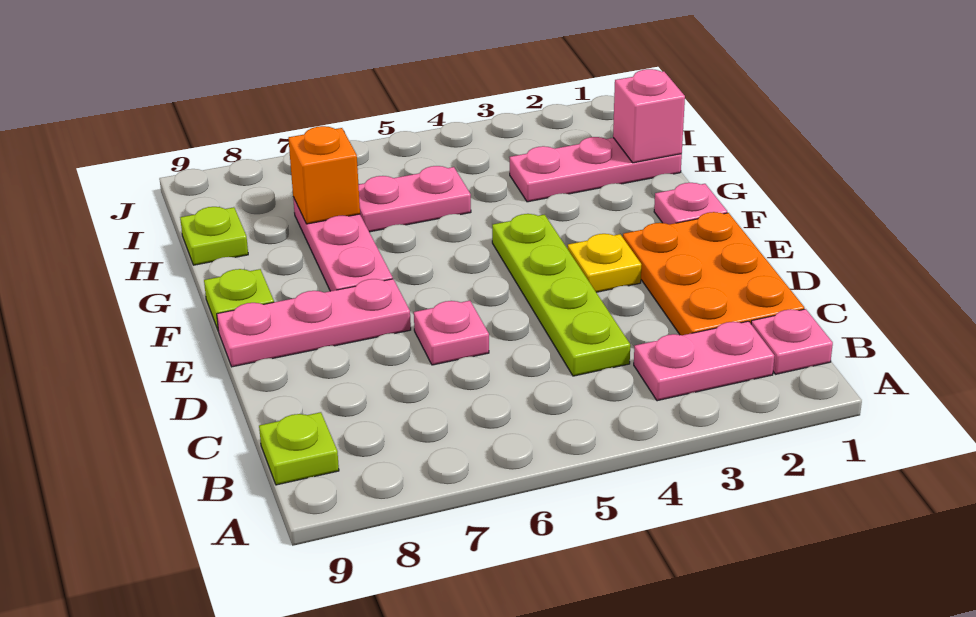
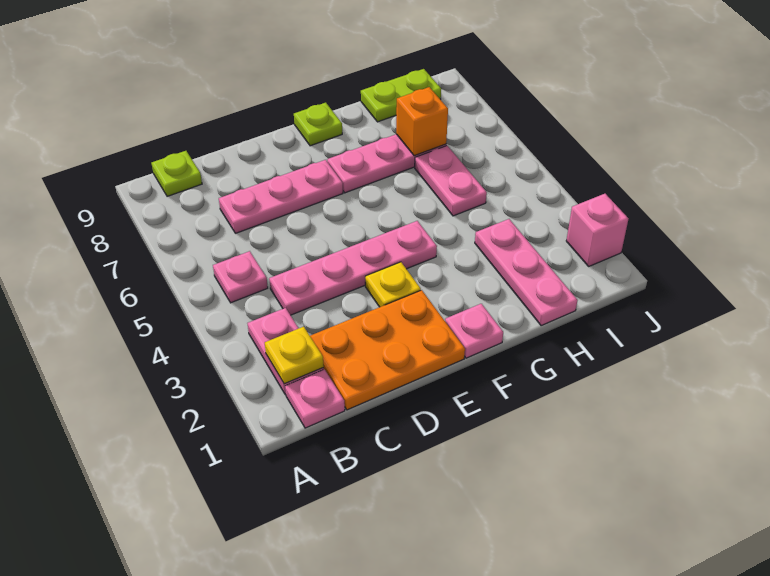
none -> yellow 1x1 plate [265,326,324,384]
lime 1x4 plate [492,214,630,376] -> pink 1x4 plate [269,221,437,315]
pink 1x1 plate [414,301,489,365] -> pink 1x1 plate moved to [213,251,268,303]
pink 1x3 plate [217,279,411,367] -> pink 1x3 plate turned to [219,160,343,233]
pink 1x1 brick [613,69,685,163] -> pink 1x1 brick moved to [566,194,628,266]
lime 1x1 plate [180,207,248,265] -> lime 1x2 plate [361,69,441,122]

